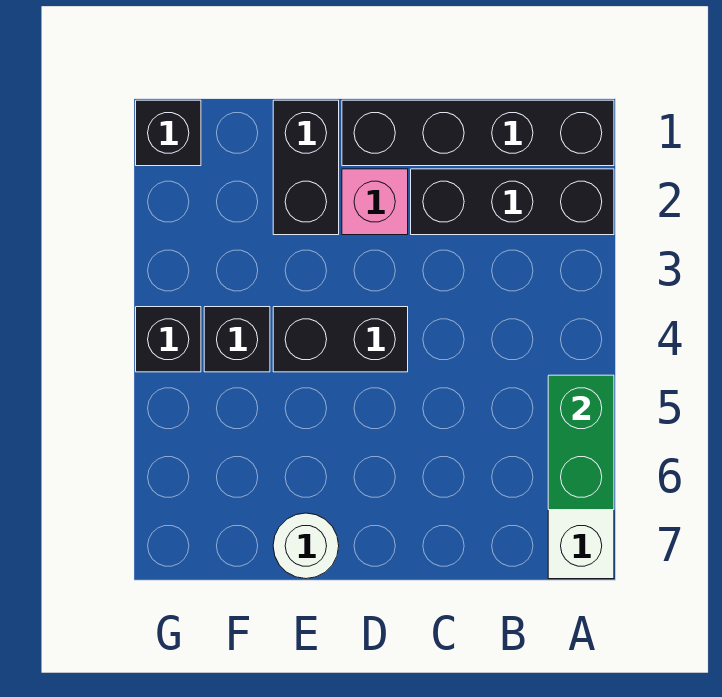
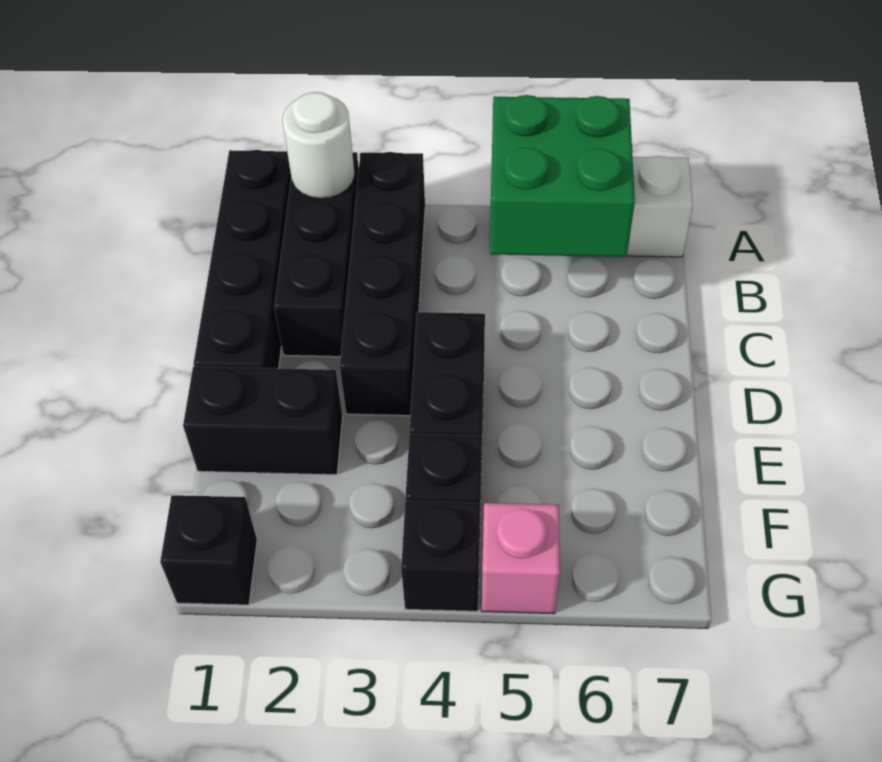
none -> black 1x4 brick [340,152,425,416]
green 1x2 brick [548,375,614,510] -> green 2x2 brick [490,95,635,257]
pink 1x1 brick [342,169,408,235] -> pink 1x1 brick moved to [482,503,560,614]
white 1x1 round brick [273,513,339,579] -> white 1x1 round brick moved to [283,92,355,199]

